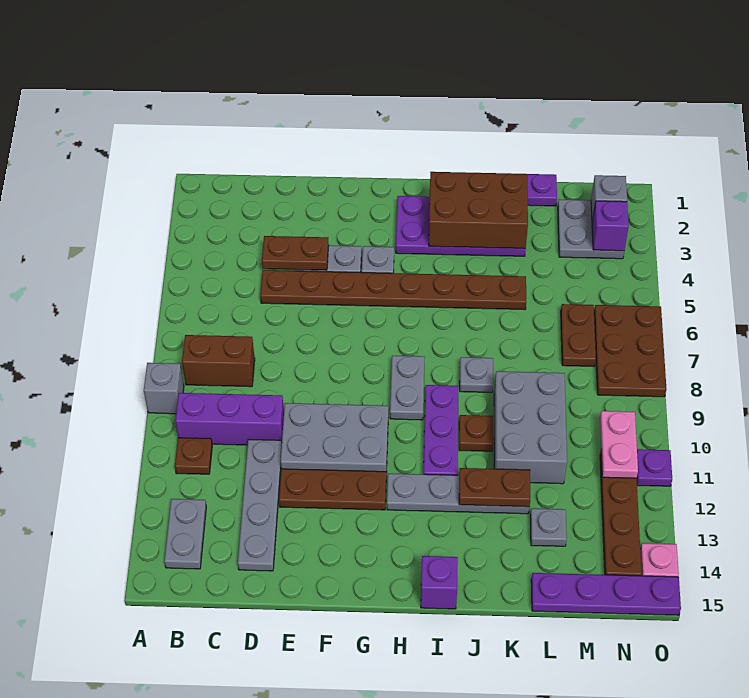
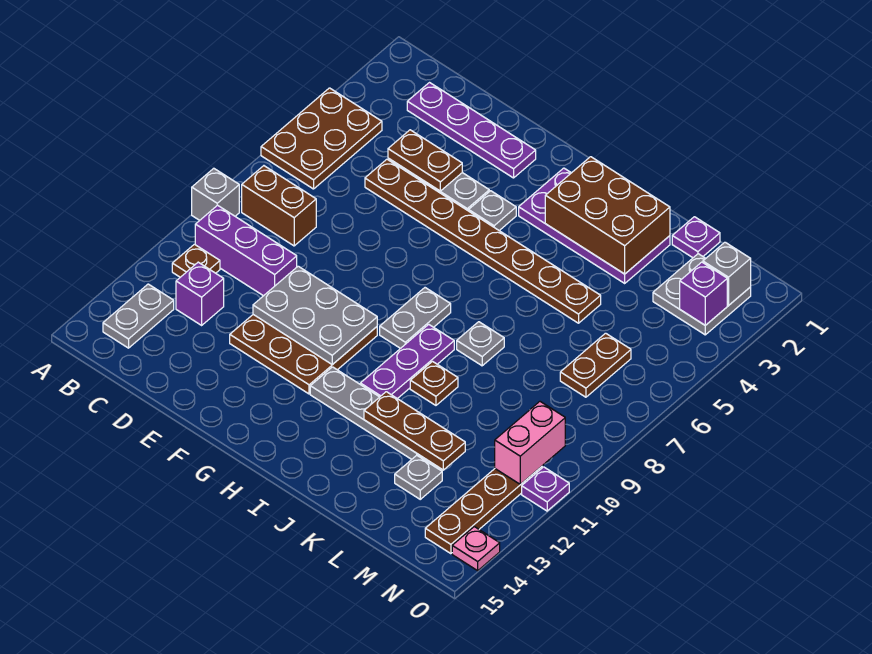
grey 1x4 plate [238,439,282,571] -> none
purple 1x1 brick [421,556,458,609] -> purple 1x1 brick moved to [176,262,224,325]
brown 1x2 plate [459,468,530,507] -> brown 1x3 plate [364,392,465,470]
grey 2x3 brick [494,371,567,484] -> none
purple 1x4 plate [531,573,681,615] -> purple 1x4 plate moved to [407,83,536,178]
brown 2x3 plate [594,305,666,397] -> brown 2x3 plate moved to [261,88,382,189]
pink 1x2 plate [600,411,638,478] -> pink 1x2 brick [495,402,565,484]

